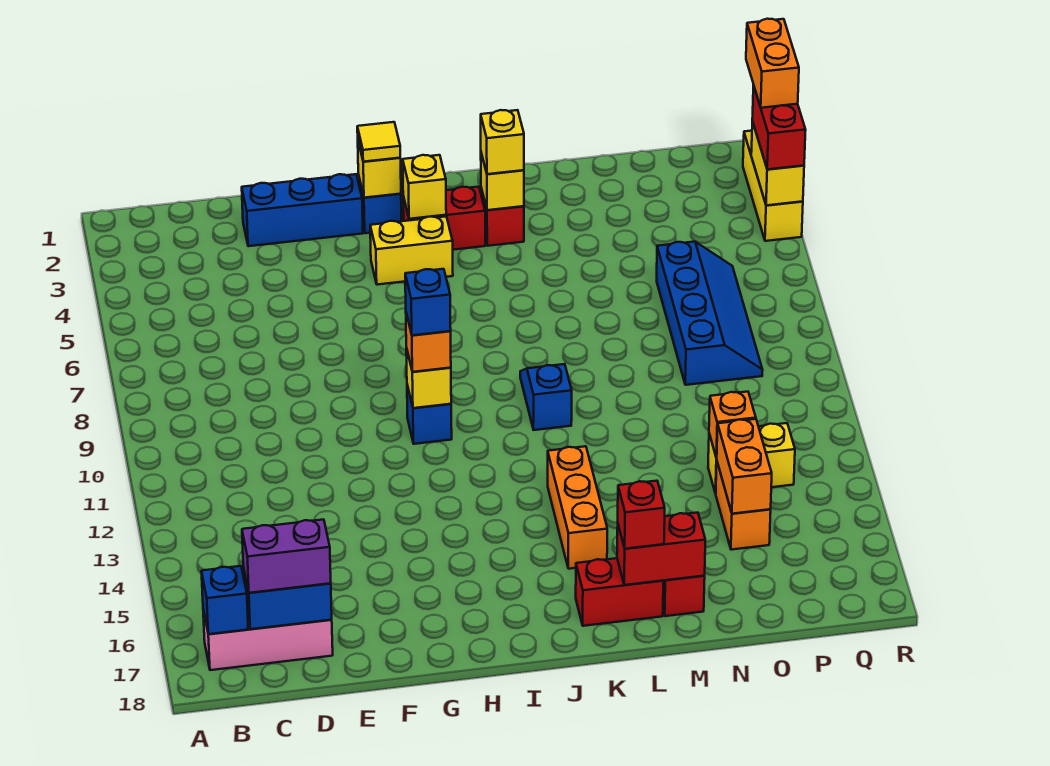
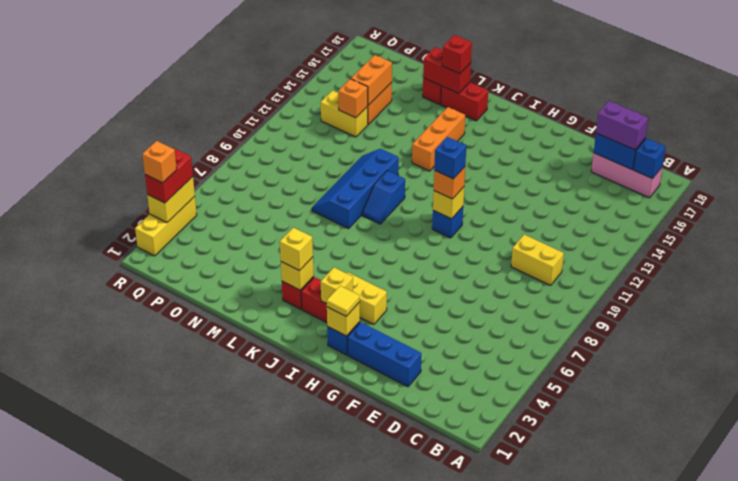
none -> yellow 1x2 brick [511,234,564,285]
blue 2x4 slope [657,242,763,385] -> blue 2x4 slope moved to [312,149,399,229]
orange 1x2 brick [746,19,799,108] -> orange 1x1 brick [143,141,177,183]

